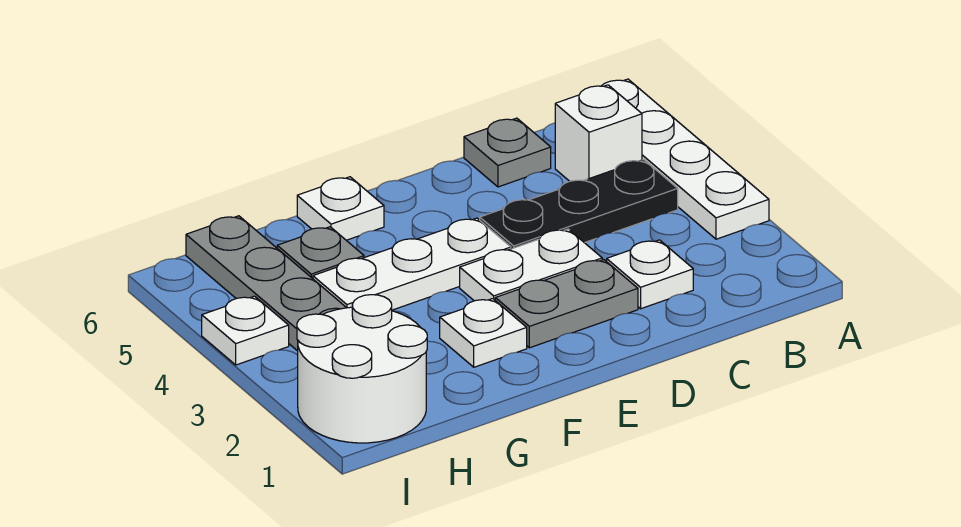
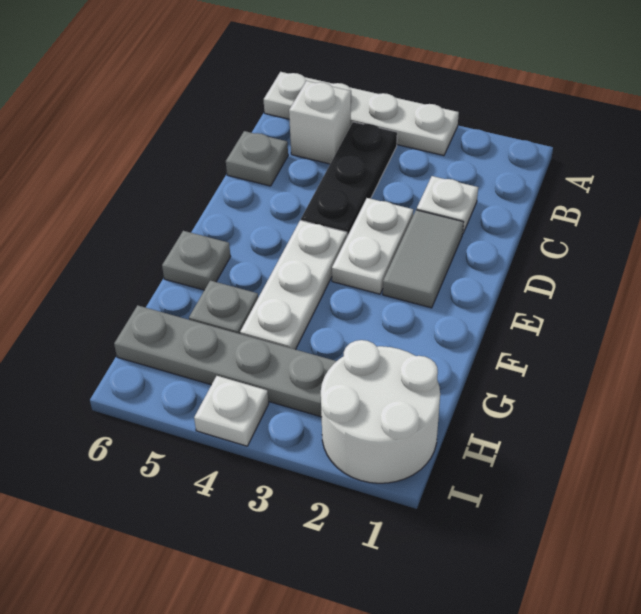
grey 1x2 plate [495,260,638,348] -> grey 1x2 tile [383,210,463,308]
white 1x1 plate [440,299,527,367] -> none
white 1x1 plate [297,177,384,240] -> grey 1x1 plate [162,231,231,290]

